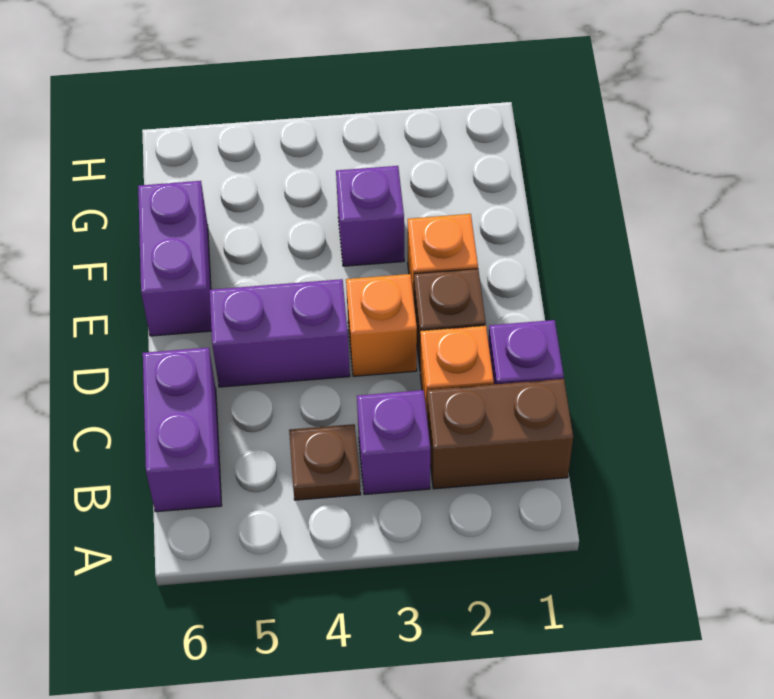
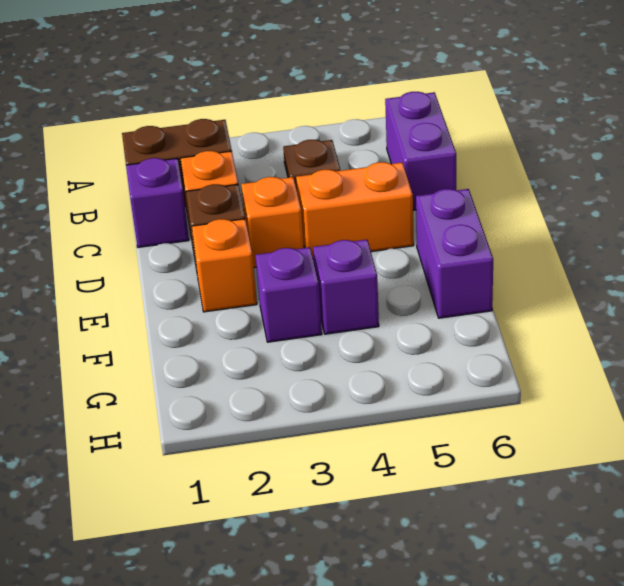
purple 1x1 brick [357,390,430,495] -> purple 1x1 brick moved to [313,240,379,334]
purple 1x2 brick [210,279,350,387] -> orange 1x2 brick [296,162,414,260]

